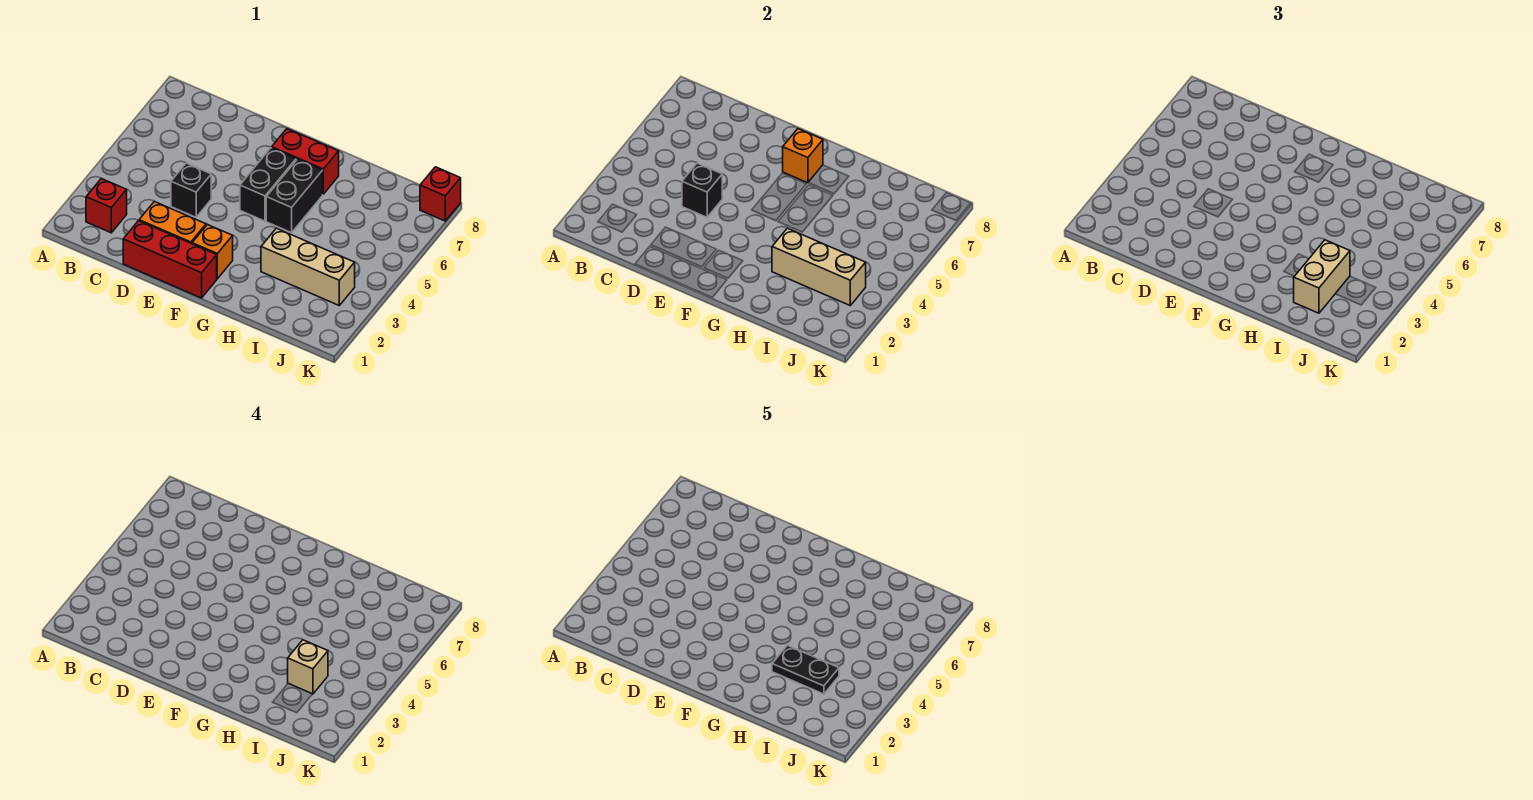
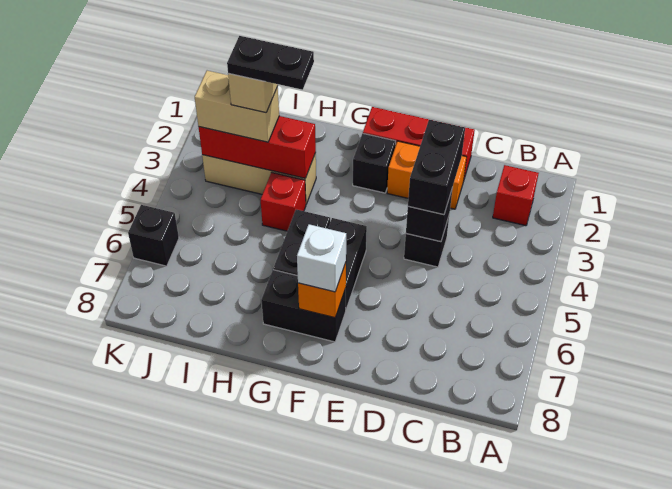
none -> black 1x2 brick [408,119,465,215]
orange 1x1 brick [192,224,233,279] -> black 1x1 brick [353,133,396,193]
red 1x2 brick [272,129,339,194] -> black 1x2 brick [261,270,346,342]
none -> white 1x1 brick [297,224,346,292]
tan 1x3 brick [772,228,866,305] -> red 1x3 brick [199,116,316,178]
tan 1x2 brick [1294,240,1350,313] -> tan 1x2 brick turned to [195,71,279,142]
none -> black 1x1 brick [128,205,179,266]
red 1x1 brick [420,167,461,221] -> red 1x1 brick moved to [261,172,306,231]

